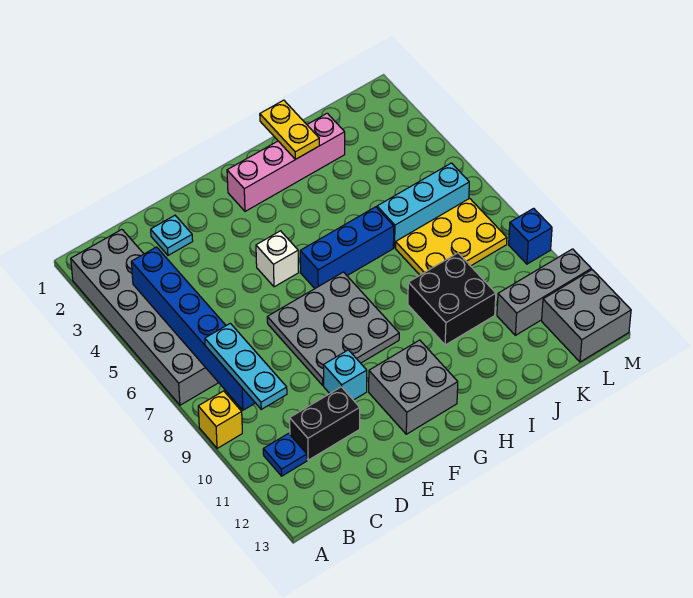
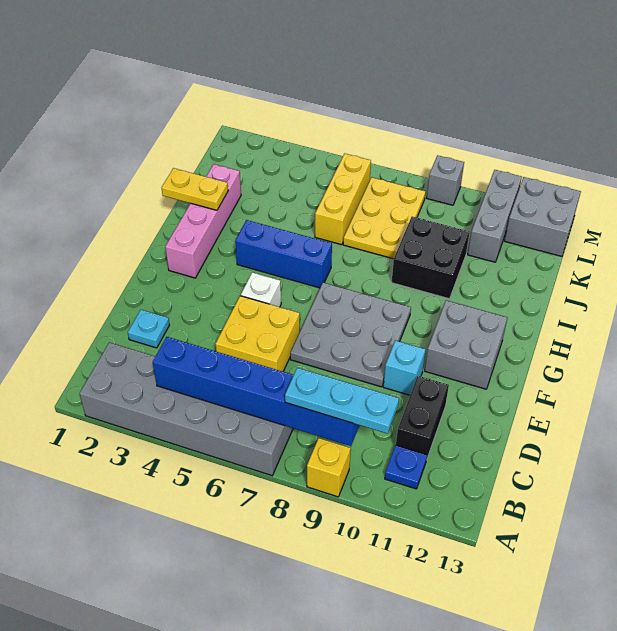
none -> yellow 2x2 brick [216,296,300,371]
blue 1x3 brick [300,207,394,288] -> blue 1x3 brick turned to [235,220,332,288]
cyan 1x3 brick [377,163,469,248] -> yellow 1x3 brick [315,154,371,245]
blue 1x1 brick [509,208,552,264] -> grey 1x1 brick [427,155,464,205]

